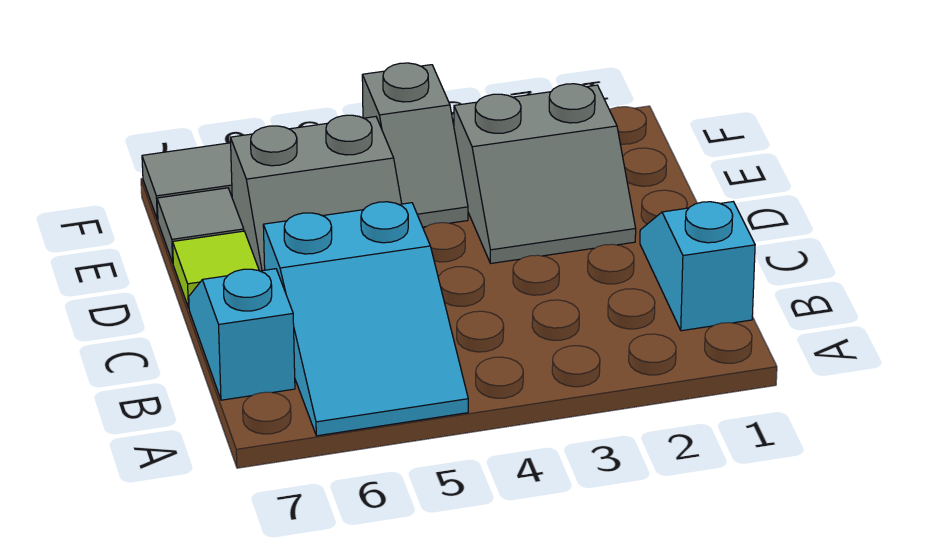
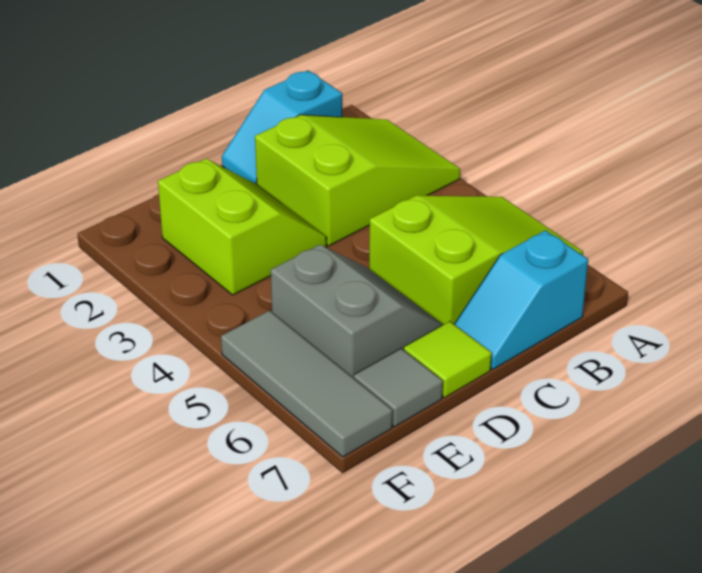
none -> lime 2x3 slope [255,115,460,246]
cyan 2x3 slope [263,202,468,436] -> lime 2x3 slope [369,196,583,325]
grey 2x2 slope [454,84,636,263] -> lime 2x2 slope [158,159,326,295]
grey 1x2 slope [362,63,468,227] -> none

